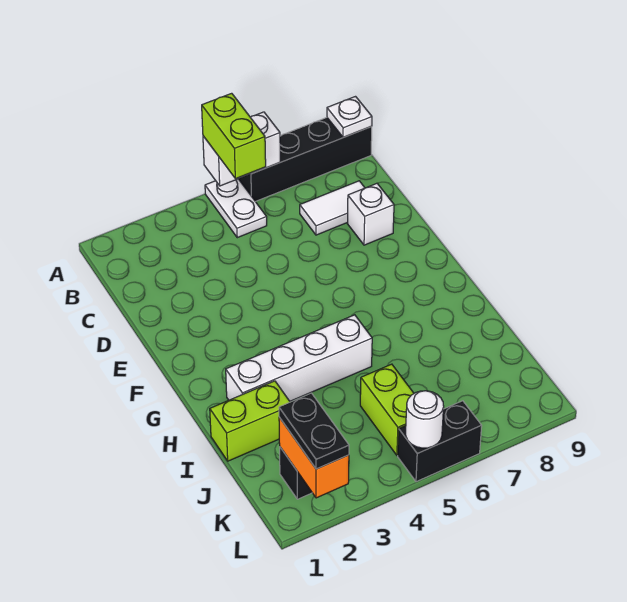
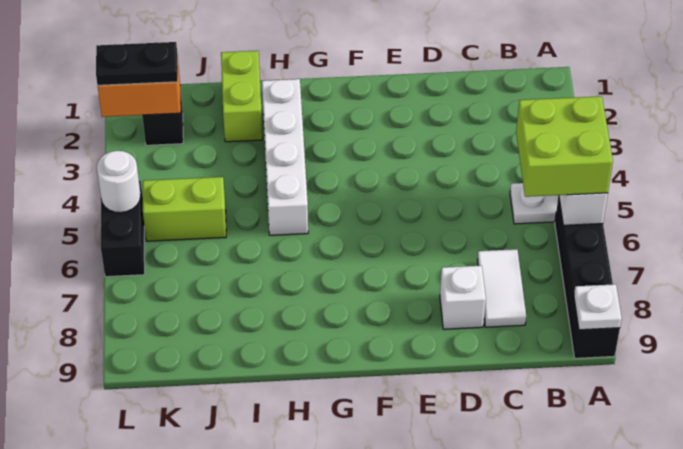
lime 1x2 brick [202,93,266,179] -> lime 2x2 brick [516,96,613,197]

